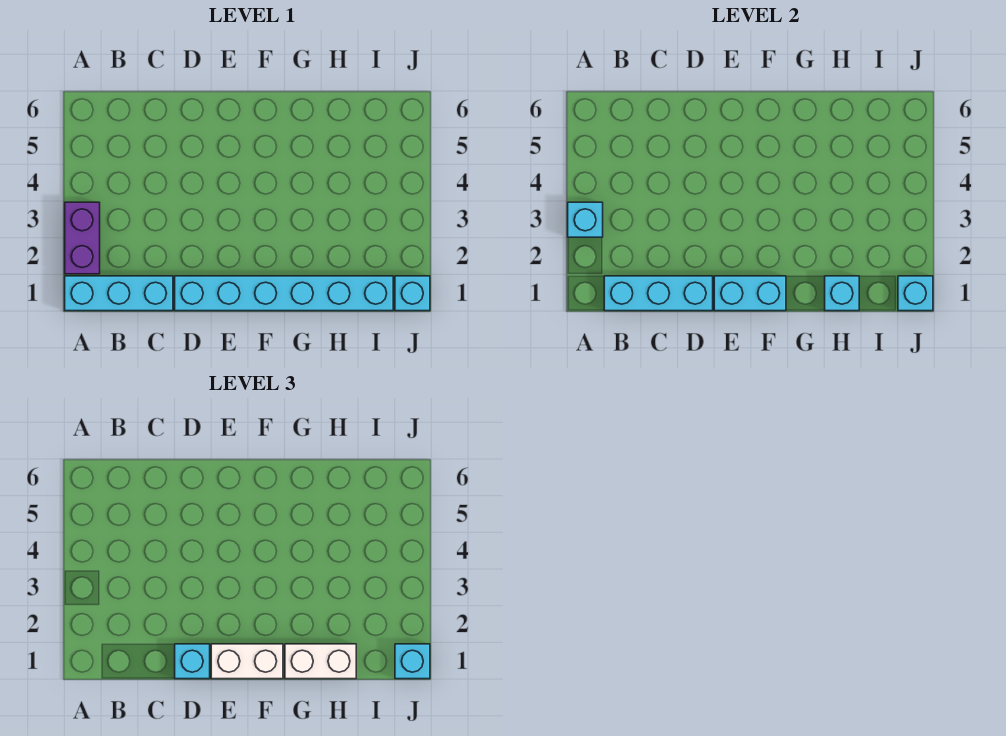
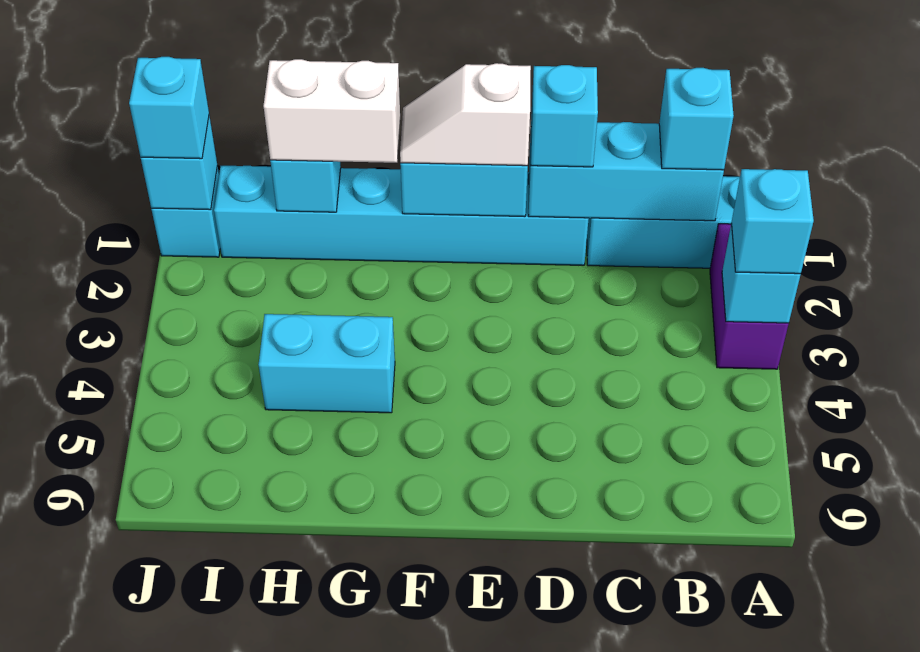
none -> cyan 1x1 brick [732,169,814,274]
none -> cyan 1x1 brick [659,68,734,170]
white 1x2 brick [211,644,283,679] -> white 1x2 slope [400,63,531,166]
none -> cyan 1x2 brick [259,314,395,413]

